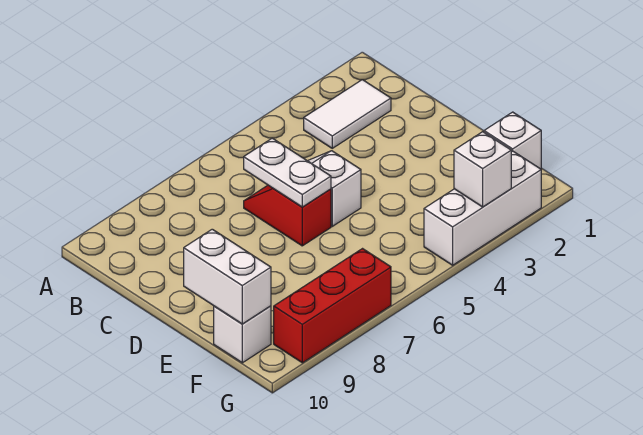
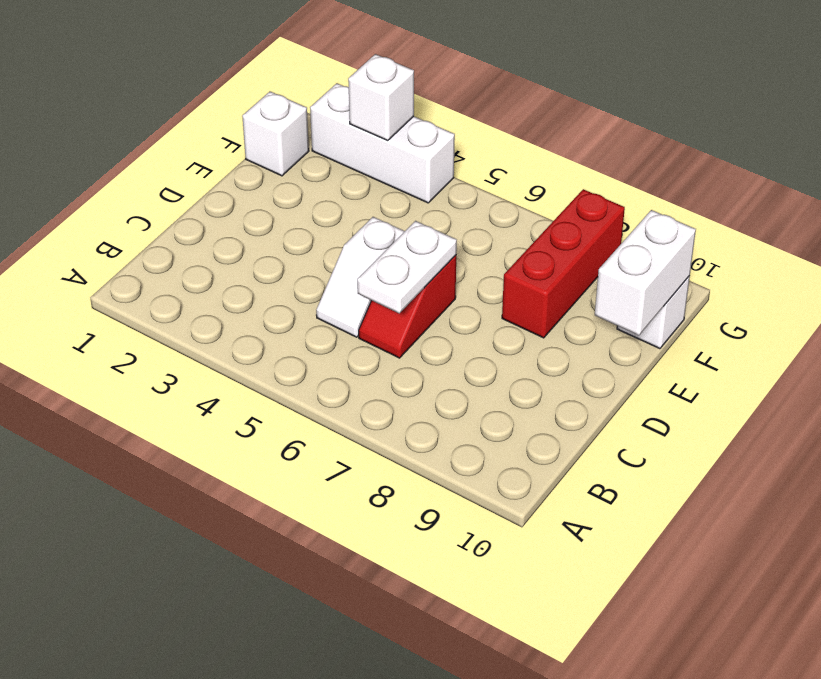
white 1x2 tile [304,80,391,148] -> none
red 1x3 brick [274,249,391,363] -> red 1x3 brick turned to [502,189,625,338]

